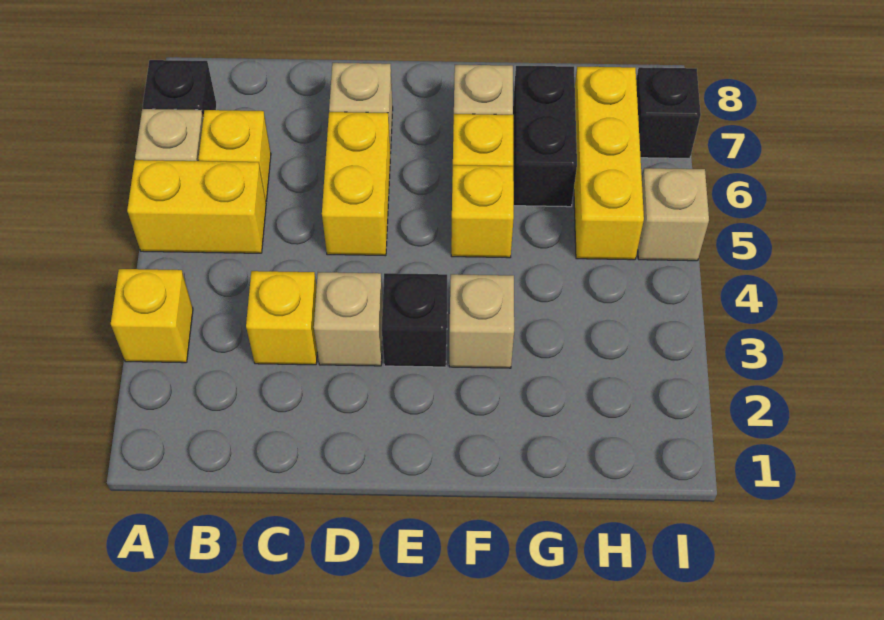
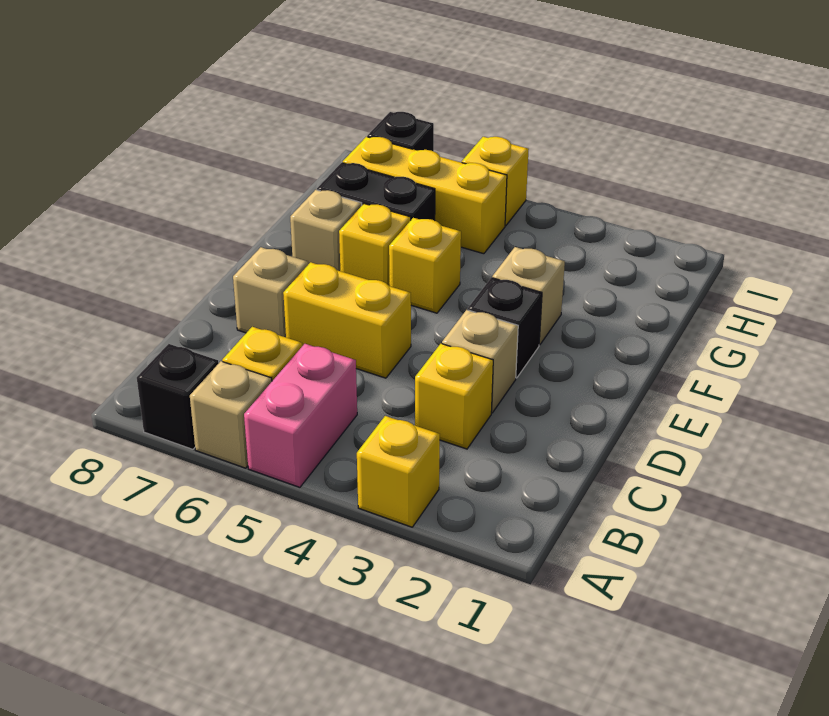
yellow 1x2 brick [127,160,266,253] -> pink 1x2 brick [244,344,357,487]
tan 1x1 brick [638,168,709,261] -> yellow 1x1 brick [462,137,529,226]

